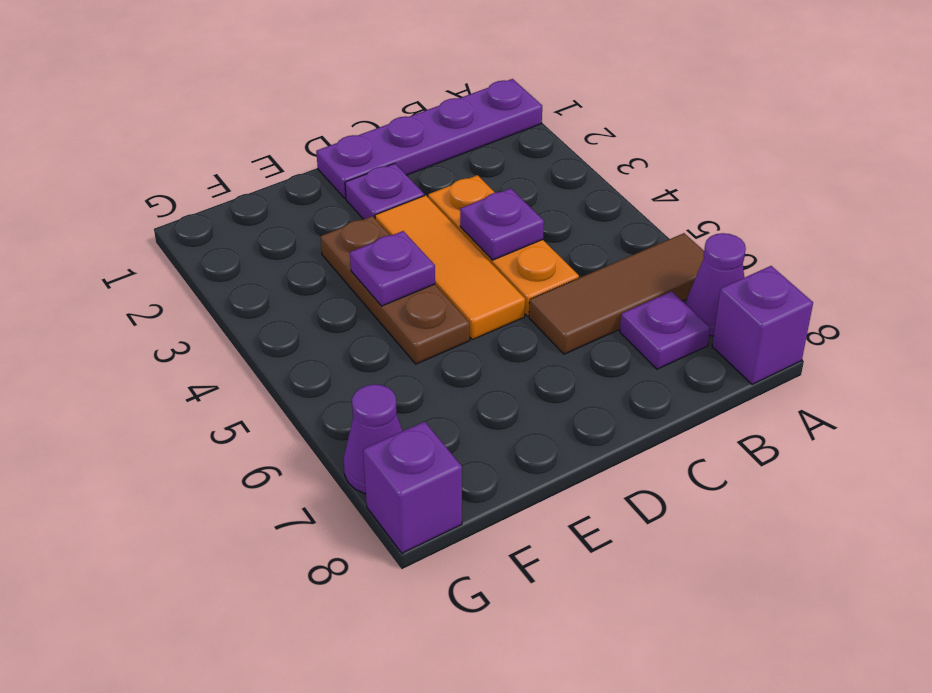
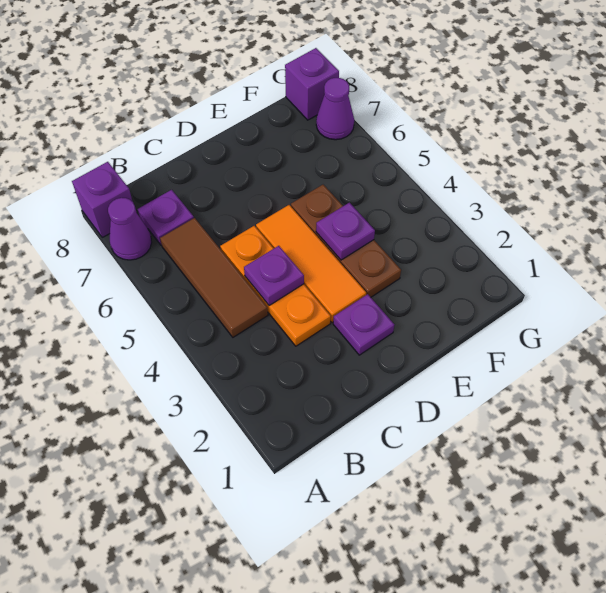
purple 1x4 plate [316,79,542,199] -> none
brown 1x3 tile [529,233,704,354] -> brown 1x3 tile turned to [160,218,268,337]

